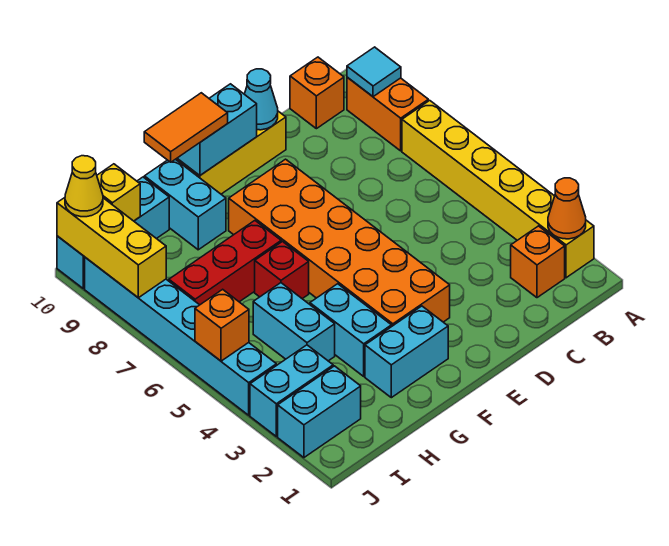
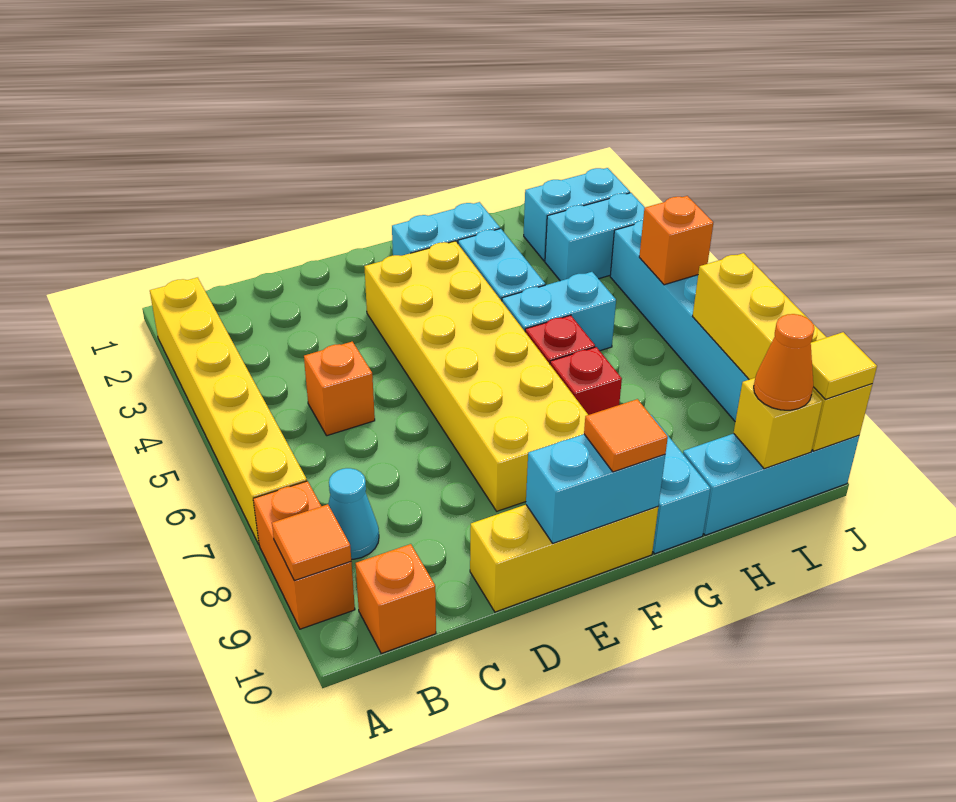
orange 1x1 cone [548,178,586,239] -> orange 1x1 cone moved to [754,314,814,410]
cyan 1x1 tile [347,47,401,97] -> orange 1x1 tile [272,504,351,581]
orange 1x1 brick [511,226,565,298] -> orange 1x1 brick moved to [304,342,375,436]
cyan 1x1 cone [245,69,278,130] -> cyan 1x1 cone moved to [328,468,379,559]
orange 2x6 brick [229,159,450,327] -> yellow 2x6 brick [364,241,588,511]
orange 1x2 tile [144,93,228,162] -> orange 1x1 tile [584,399,668,472]
red 1x3 brick [169,221,281,305] -> red 1x1 brick [550,347,622,415]
cyan 1x2 brick [253,283,335,361] -> cyan 1x2 brick turned to [502,272,616,351]
yellow 1x3 brick [57,198,166,298] -> yellow 1x4 brick [692,253,872,451]
yellow 1x1 cone [65,156,103,217] -> yellow 1x1 tile [811,332,877,399]

